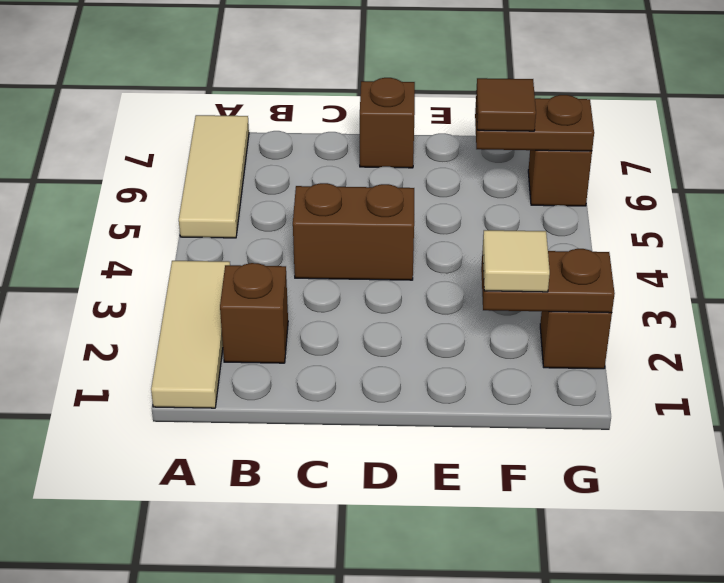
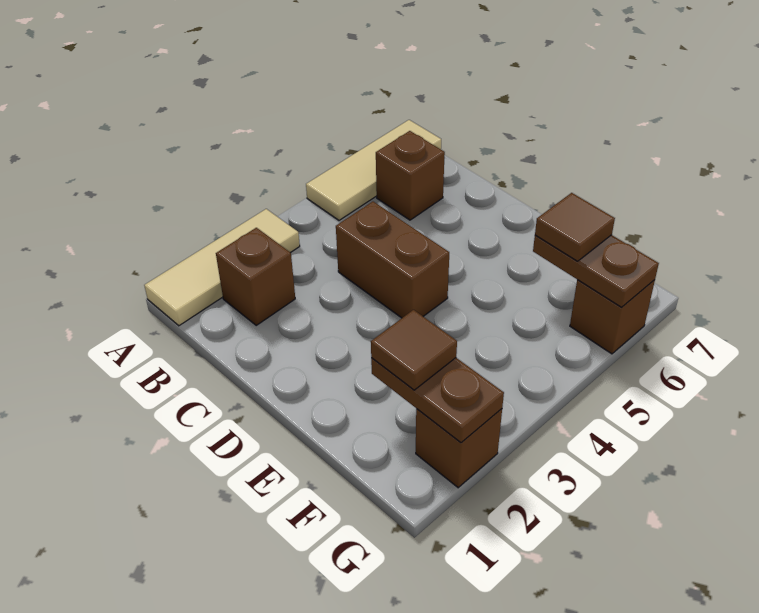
brown 1x1 brick [360,78,415,168] -> brown 1x1 brick moved to [376,131,445,220]
tan 1x1 tile [483,230,550,292] -> brown 1x1 tile [371,310,457,390]

